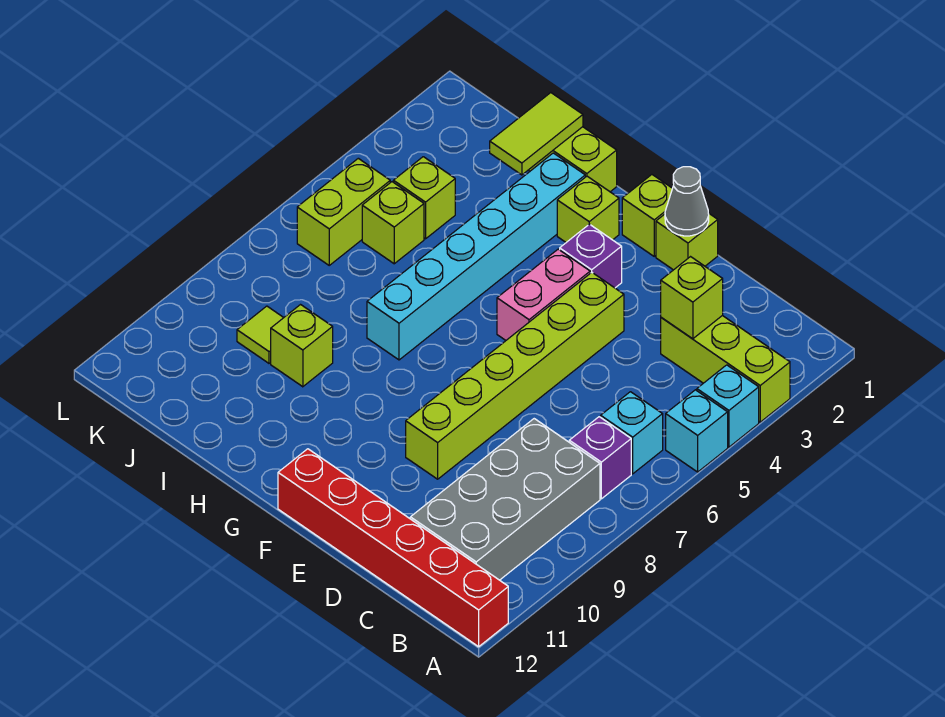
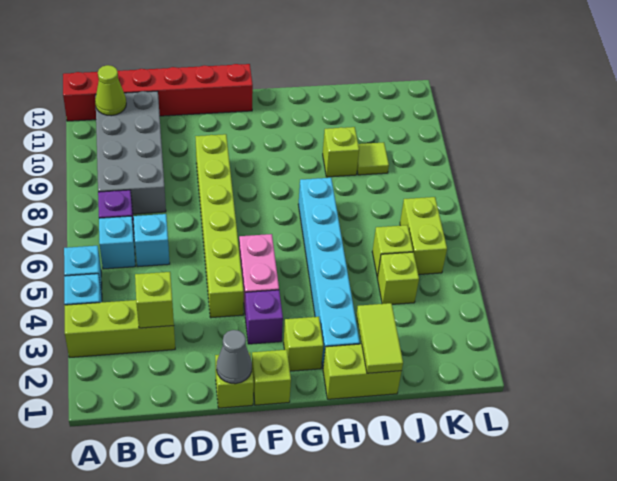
none -> lime 1x1 cone [95,65,126,116]
none -> cyan 1x1 brick [134,214,170,267]

